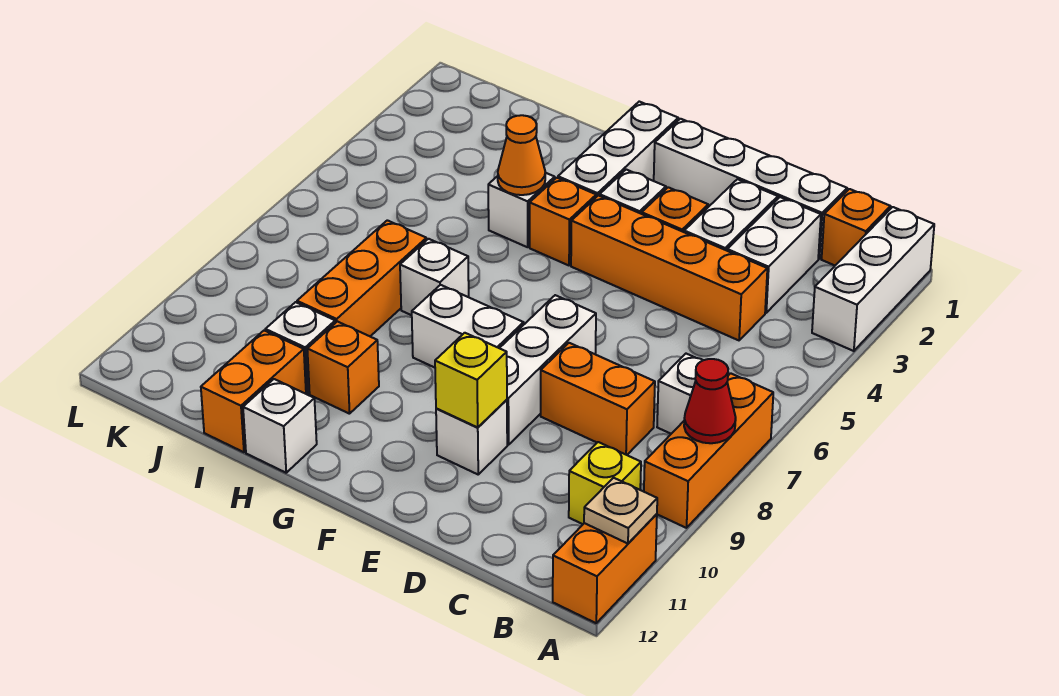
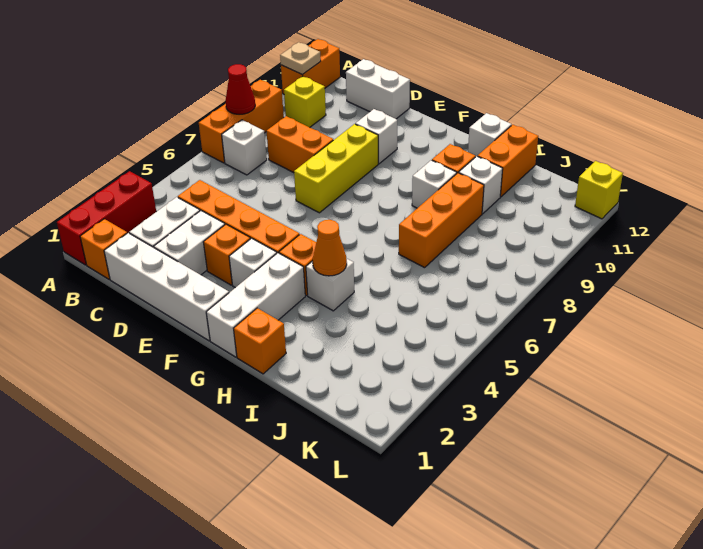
white 1x3 brick [812,207,934,351] -> red 1x3 brick [57,171,156,265]
white 1x3 brick [500,295,596,445] -> yellow 1x3 brick [294,124,378,213]
yellow 1x1 brick [435,333,507,427] -> yellow 1x1 brick moved to [575,161,623,219]
white 1x2 brick [412,285,524,368] -> white 1x2 brick moved to [346,59,410,119]
none -> orange 1x1 brick [234,308,286,374]
white 1x1 brick [400,239,469,315] -> white 1x1 brick moved to [412,160,457,208]

